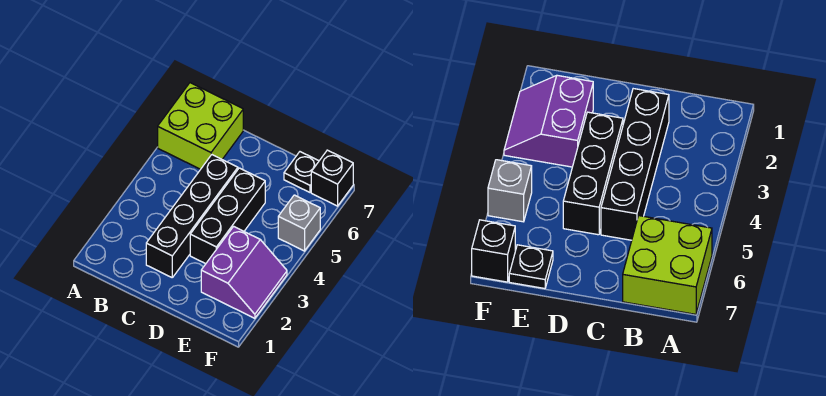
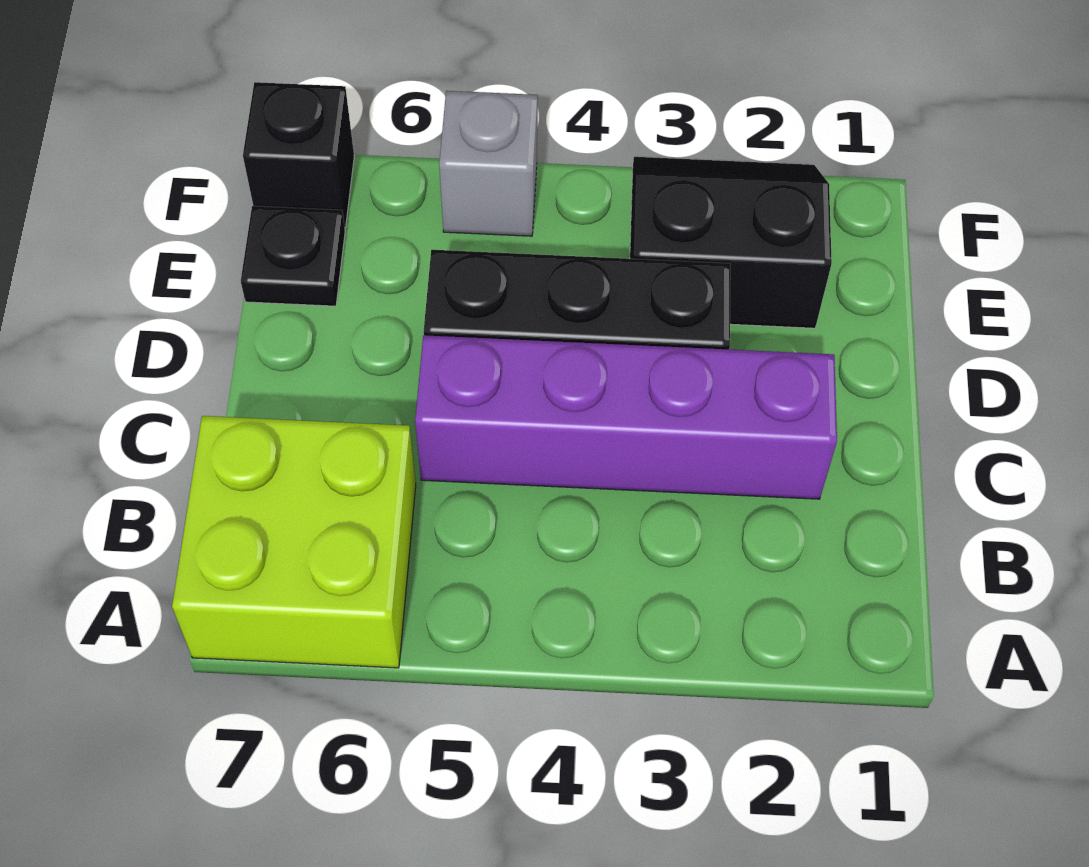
black 1x4 brick [146,155,238,277] -> purple 1x4 brick [415,335,837,499]
purple 2x2 slope [201,226,287,318] -> black 2x2 slope [630,157,832,328]

